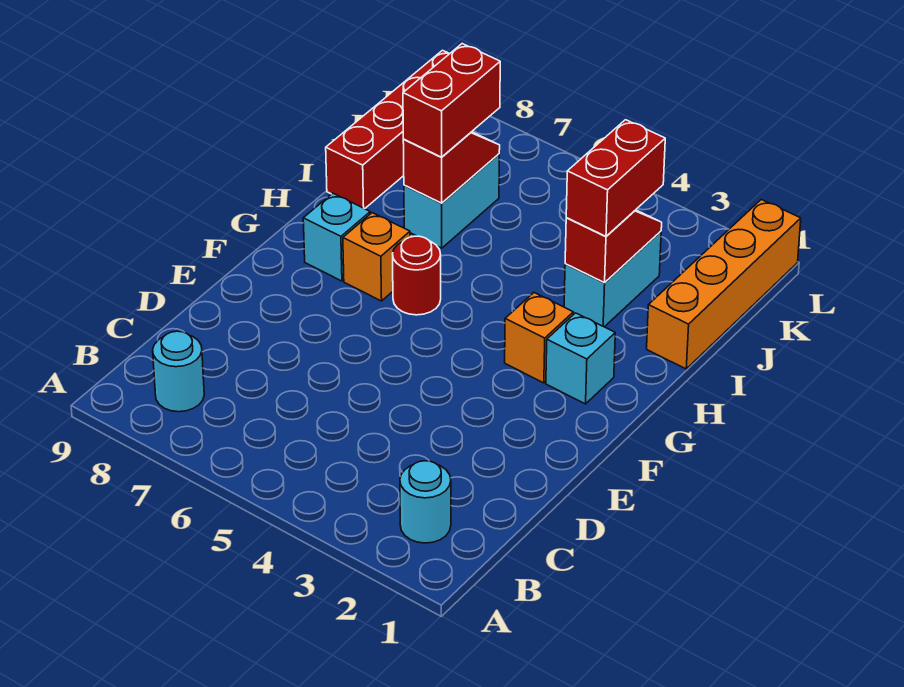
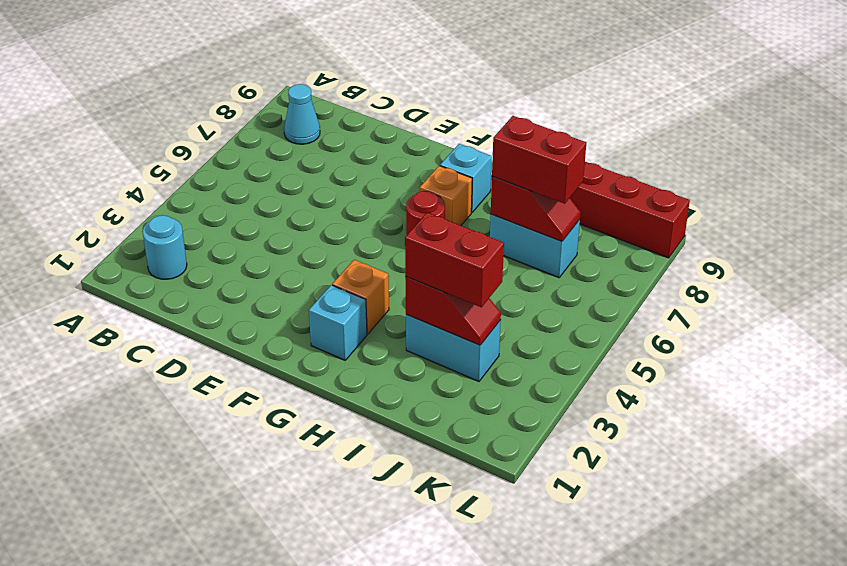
cyan 1x1 round brick [153,331,204,412] -> cyan 1x1 cone [284,84,320,144]
orange 1x4 brick [647,200,801,369] -> none

